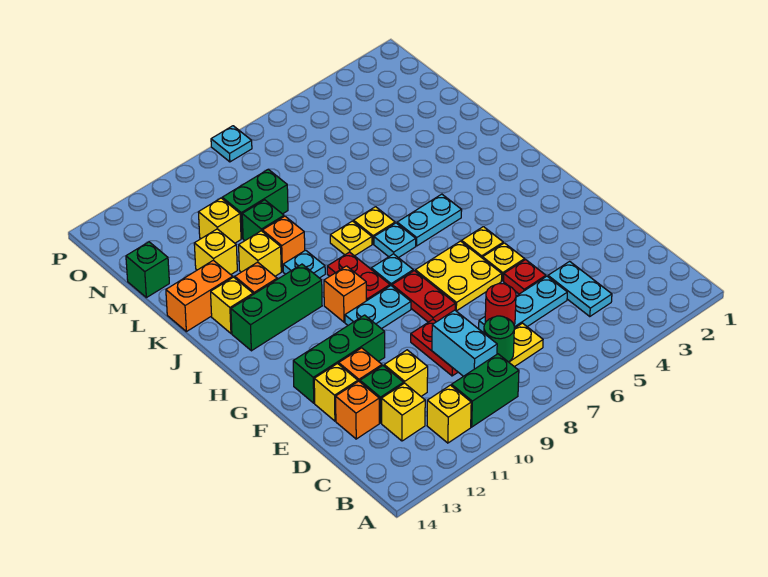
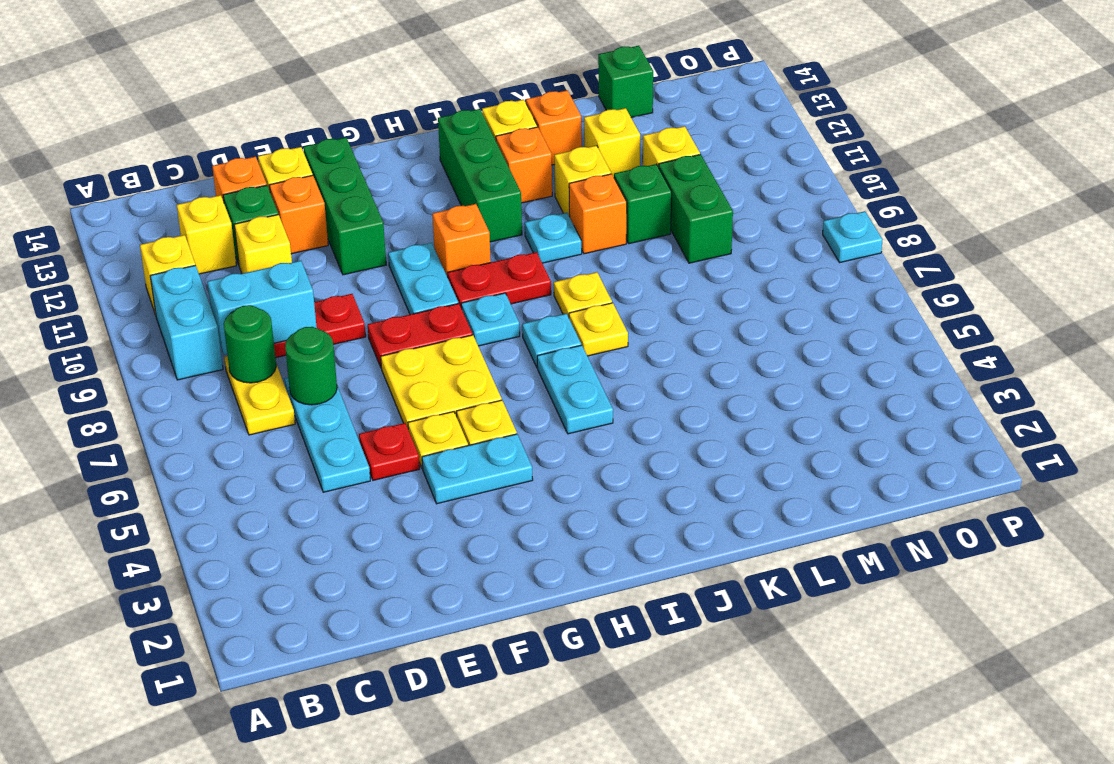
green 1x2 brick [452,354,519,427] -> cyan 1x2 brick [150,265,223,380]
cyan 1x2 plate [548,261,612,317] -> cyan 1x2 plate moved to [422,434,533,504]
red 1x1 round brick [485,284,516,324] -> green 1x1 round brick [285,327,337,405]
orange 1x2 brick [166,260,233,332] -> orange 1x1 brick [526,90,582,165]

